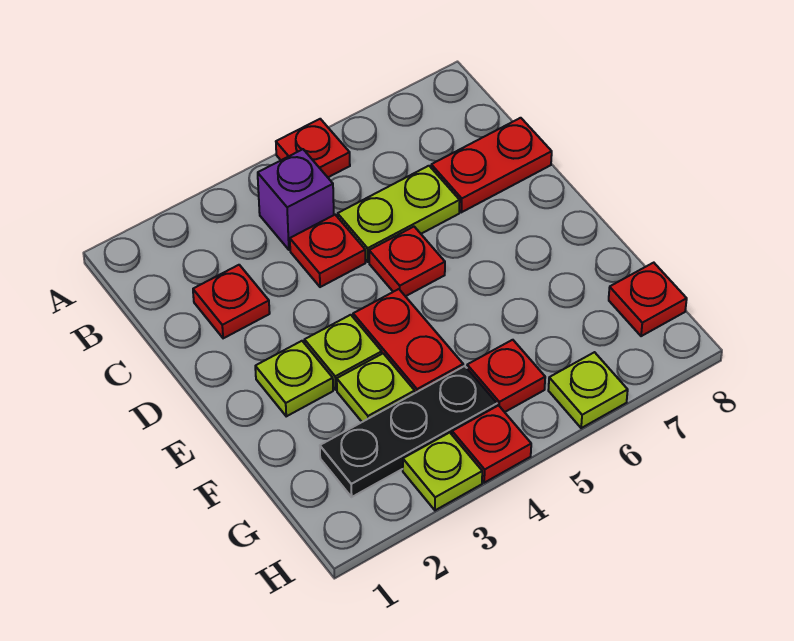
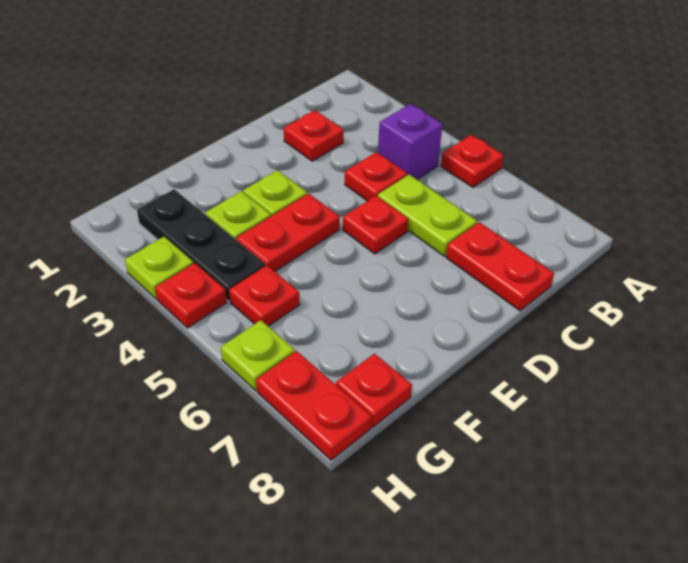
lime 1x1 plate [255,341,333,416] -> none
none -> red 1x2 plate [256,351,372,460]

